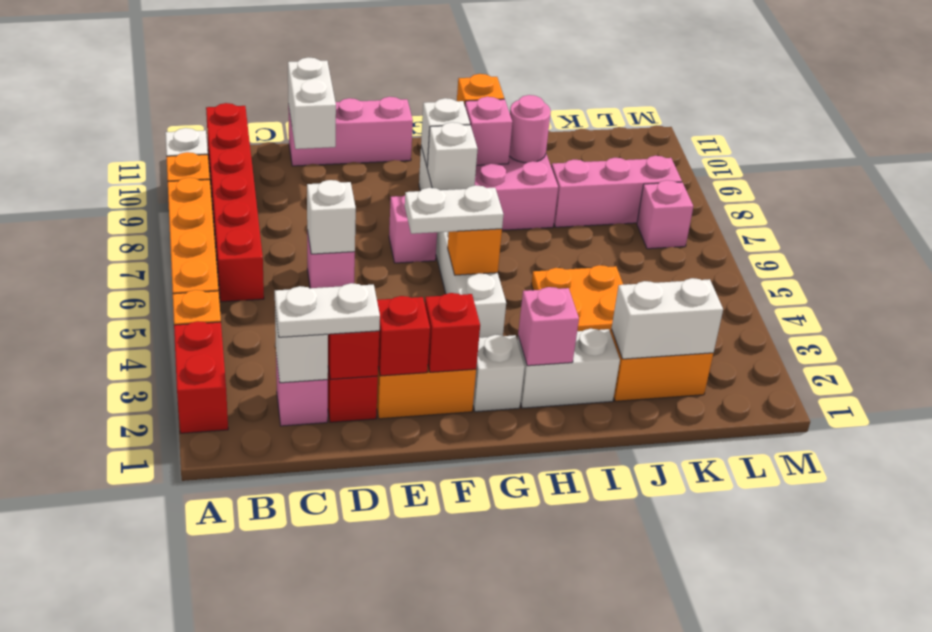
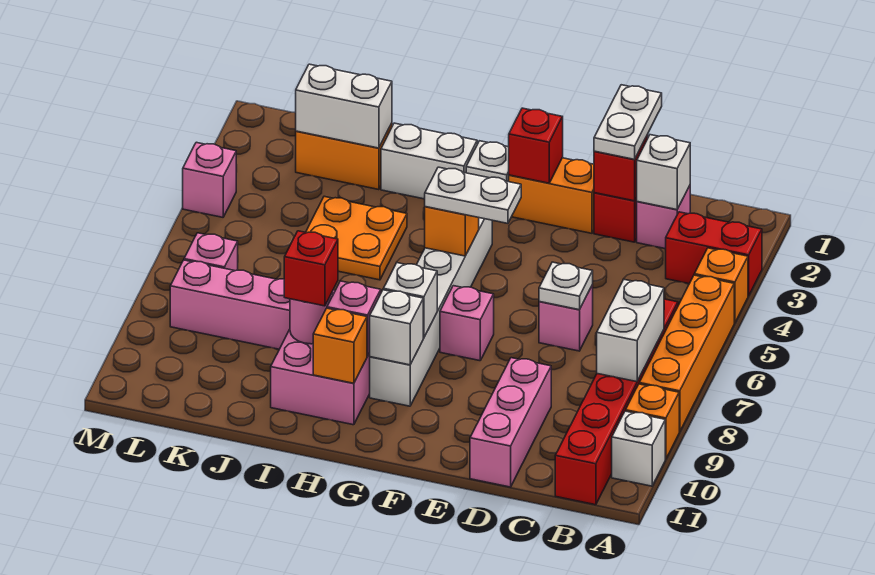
red 1x2 brick [174,321,228,433] -> red 1x2 brick turned to [666,212,762,296]
white 1x2 plate [275,283,380,337] -> white 1x2 plate turned to [594,85,662,159]
white 1x1 brick [307,180,356,254] -> white 1x1 plate [539,262,593,310]
white 1x2 brick [288,57,336,149] -> white 1x2 brick moved to [597,279,664,382]
pink 1x3 brick [288,97,413,166] -> pink 1x3 brick turned to [470,358,551,487]
red 1x1 brick [377,296,430,376] -> red 1x1 brick moved to [284,231,338,306]
pink 1x1 brick [518,287,579,366] -> pink 1x1 brick moved to [183,142,236,217]

